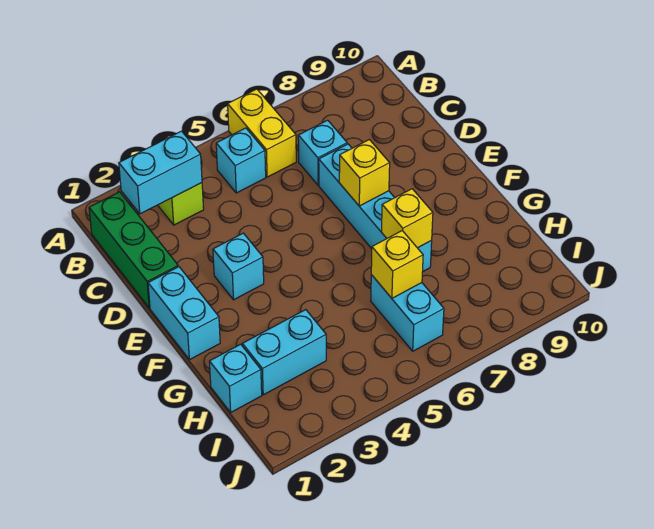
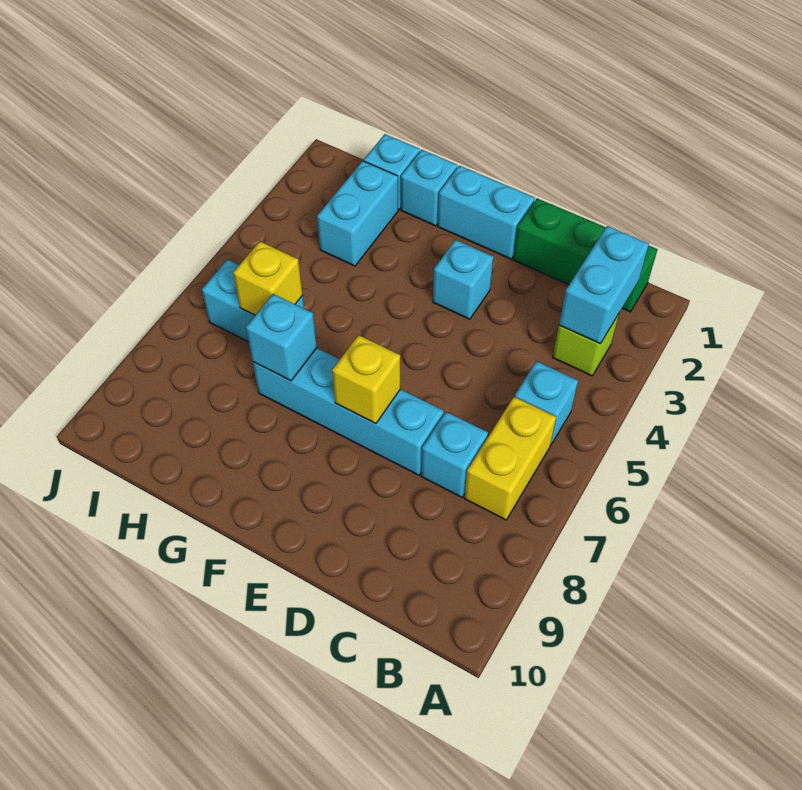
yellow 1x2 brick [228,89,296,177] -> yellow 1x2 brick turned to [464,397,556,520]
none -> cyan 1x1 brick [401,150,457,226]
yellow 1x1 brick [382,189,433,248] -> cyan 1x1 brick [246,294,317,381]

